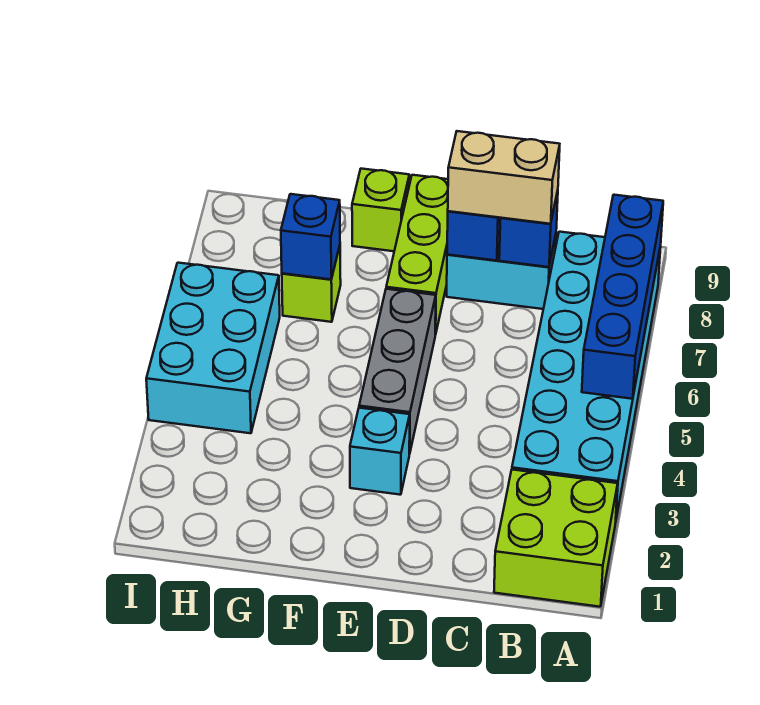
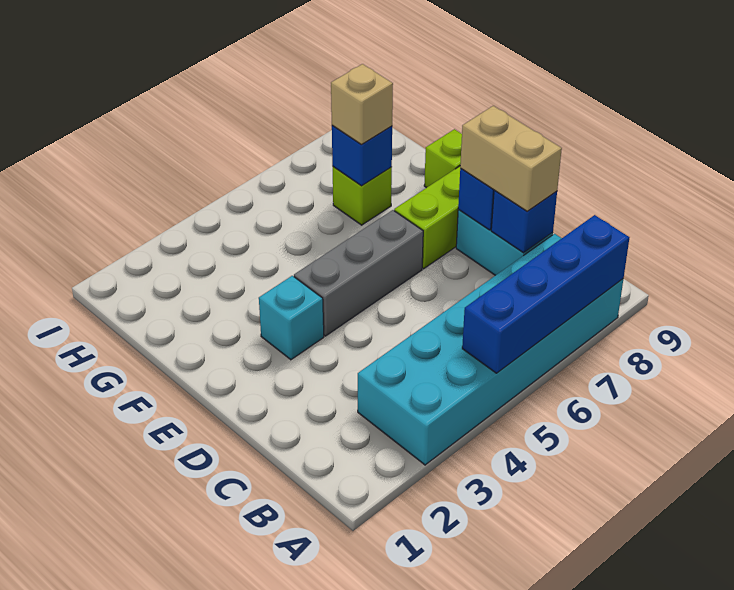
lime 2x2 brick [494,470,618,607] -> none
none -> tan 1x1 brick [331,64,393,144]
cyan 2x3 brick [146,263,280,433] -> none

